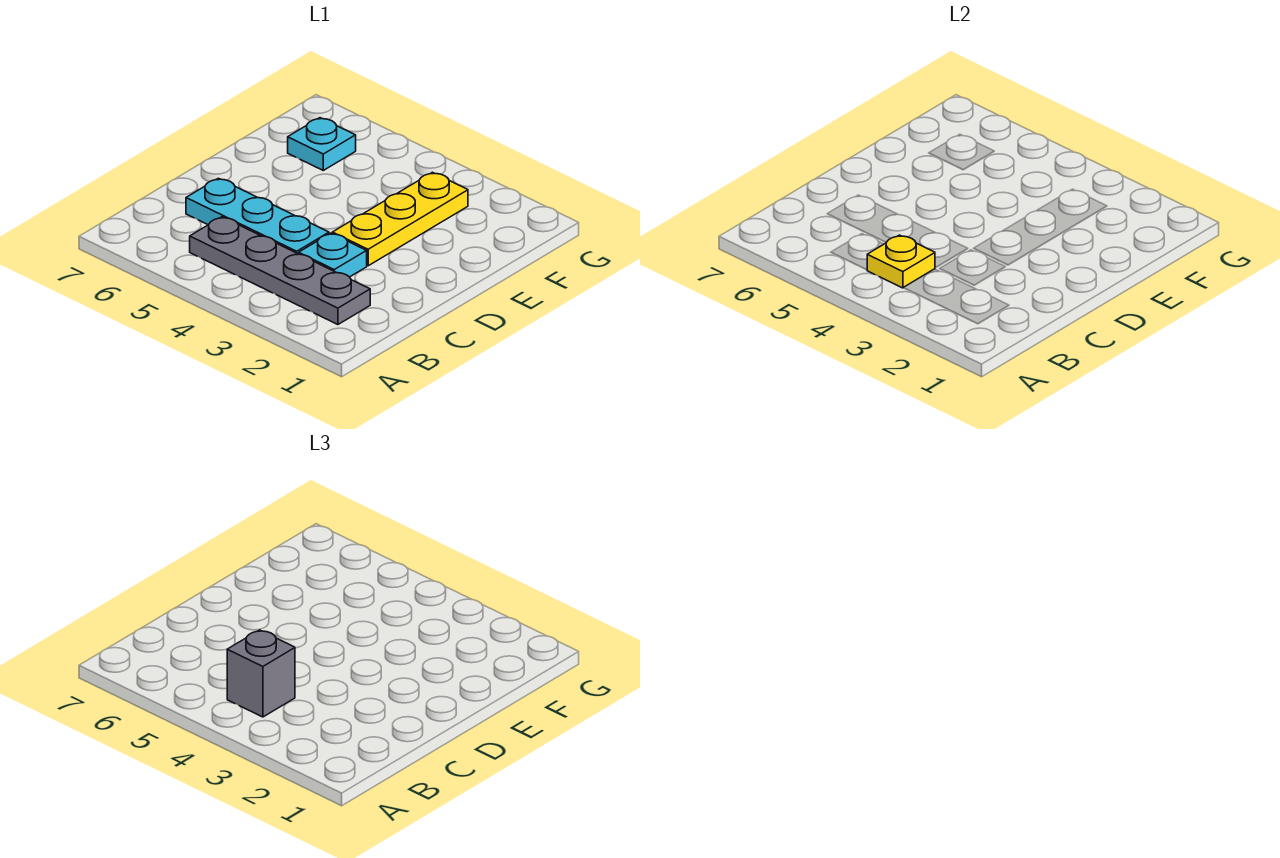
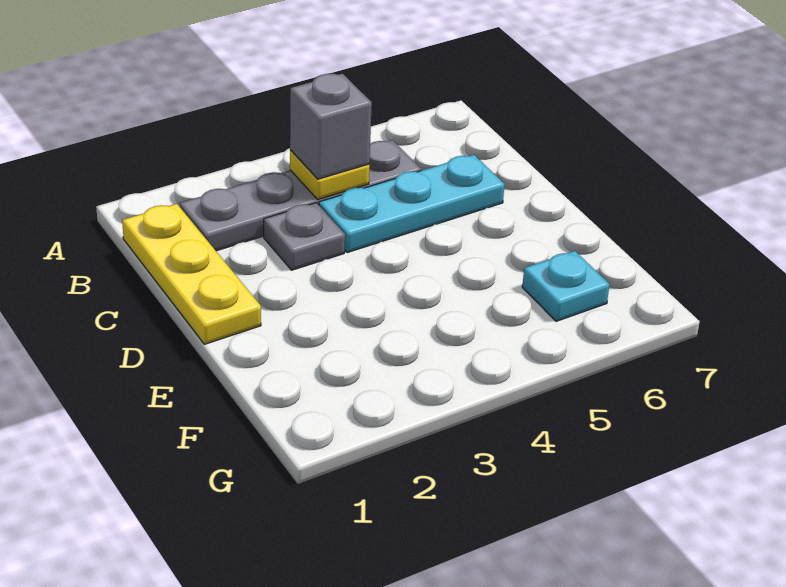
cyan 1x1 plate [299,233,367,277] -> grey 1x1 plate [264,203,345,270]
yellow 1x3 plate [332,172,468,266] -> yellow 1x3 plate moved to [122,204,261,344]

